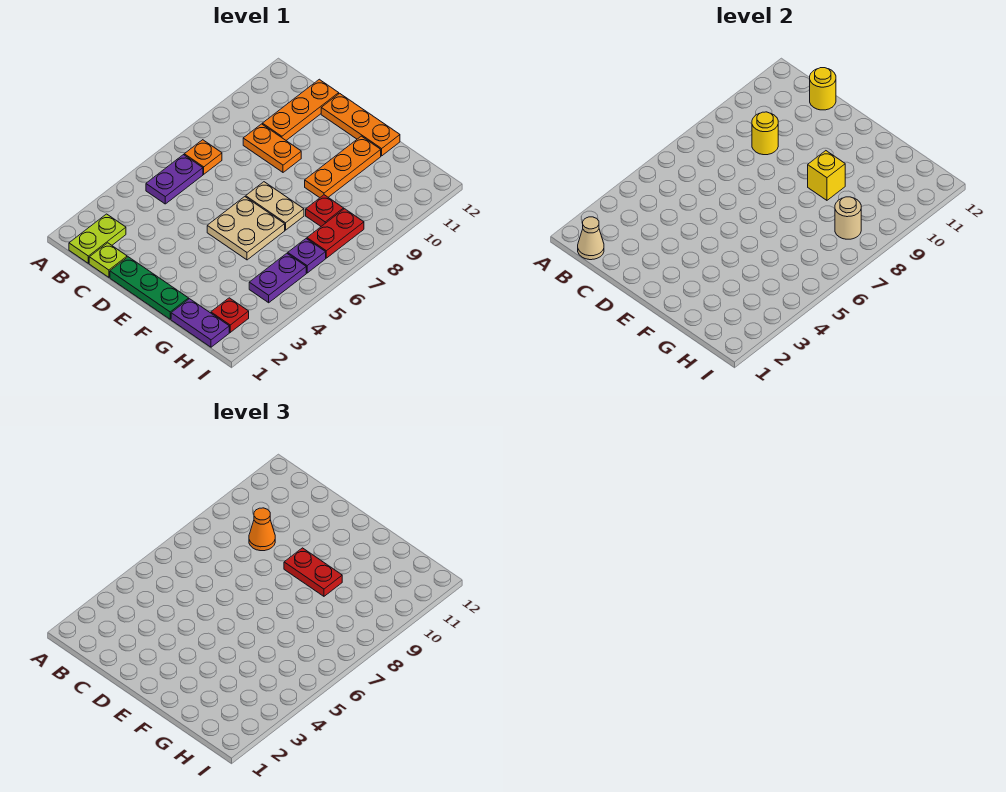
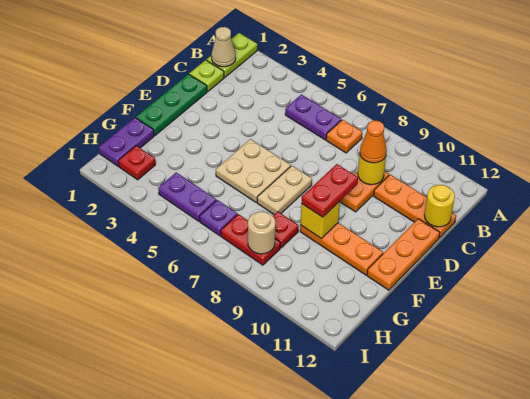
lime 1x2 plate [69,214,126,263] -> lime 1x2 plate turned to [207,33,257,77]

